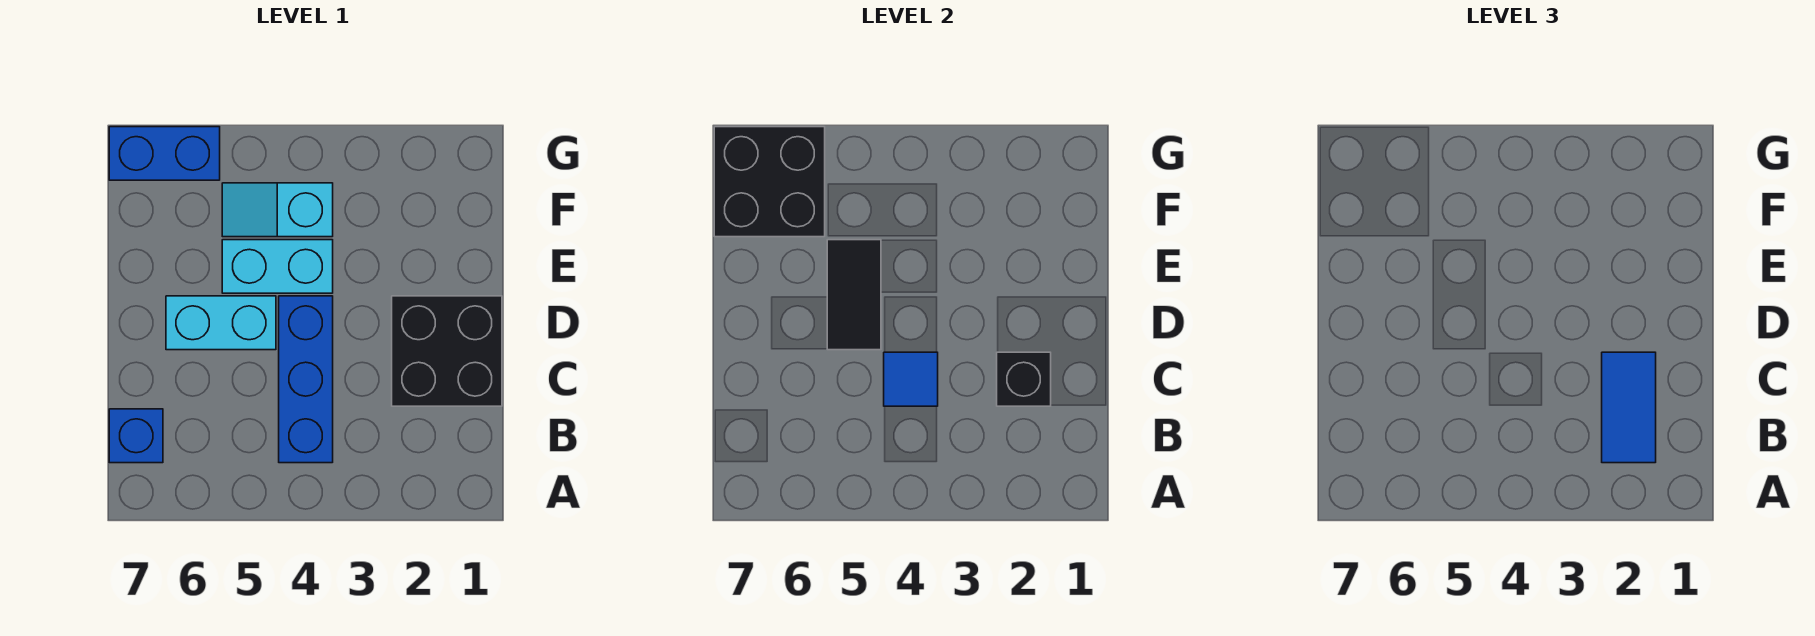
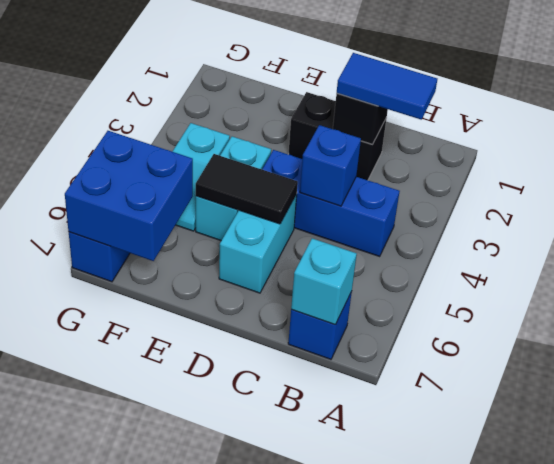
none -> cyan 1x1 brick [291,238,357,325]
black 2x2 brick [392,296,502,406] -> black 1x2 brick [288,92,387,180]
blue 1x1 tile [884,352,938,406] -> blue 1x1 brick [300,125,361,206]
black 2x2 brick [714,127,825,237] -> blue 2x2 brick [65,131,193,261]

